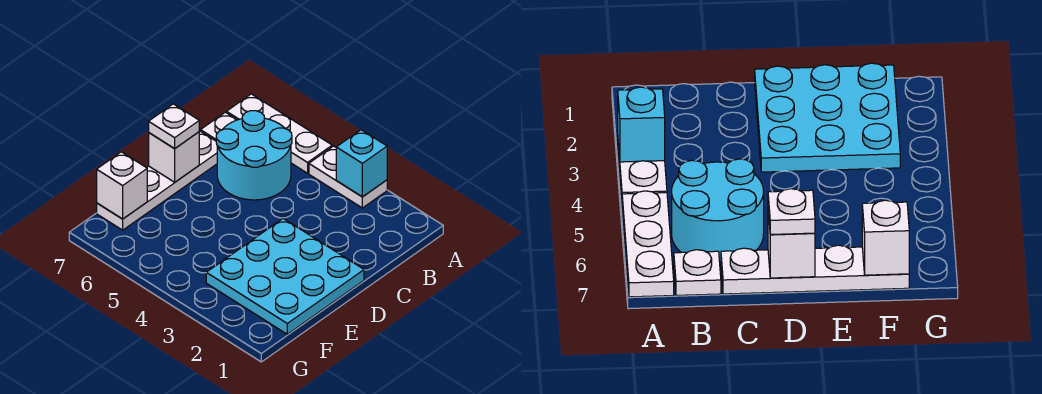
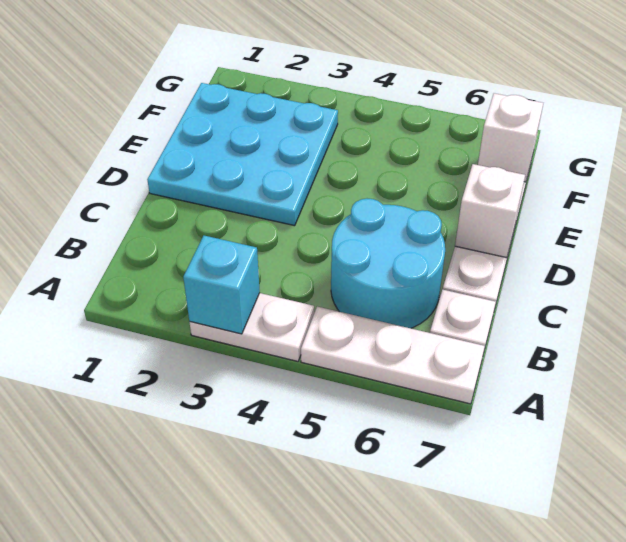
white 1x1 plate [149,104,199,149] -> none

